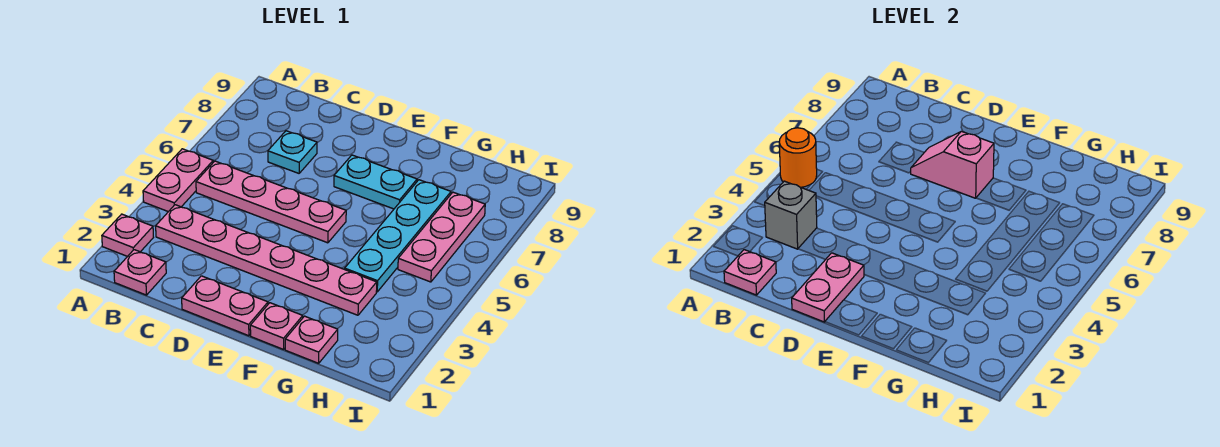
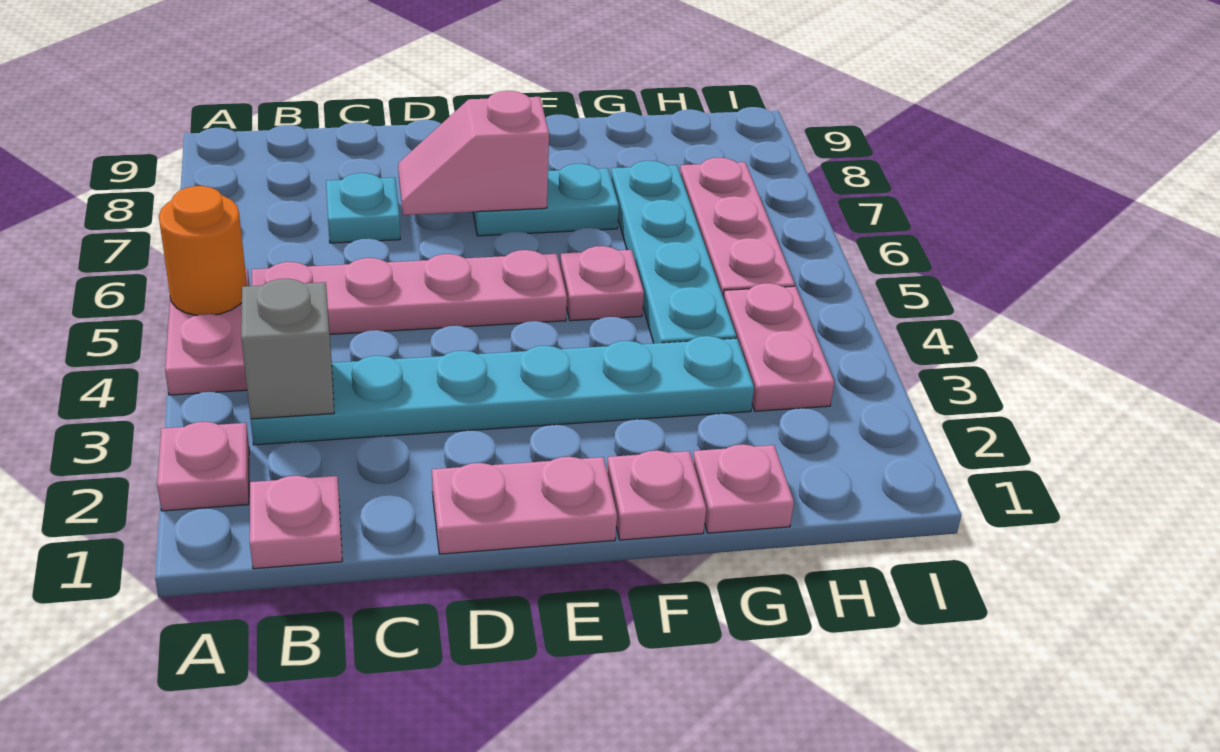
pink 1x1 plate [724,250,776,295] -> pink 1x1 plate moved to [560,246,644,321]
pink 1x6 plate [156,205,377,315] -> cyan 1x6 plate [251,336,754,445]
pink 1x2 plate [792,253,864,322] -> pink 1x2 plate moved to [724,283,834,411]

